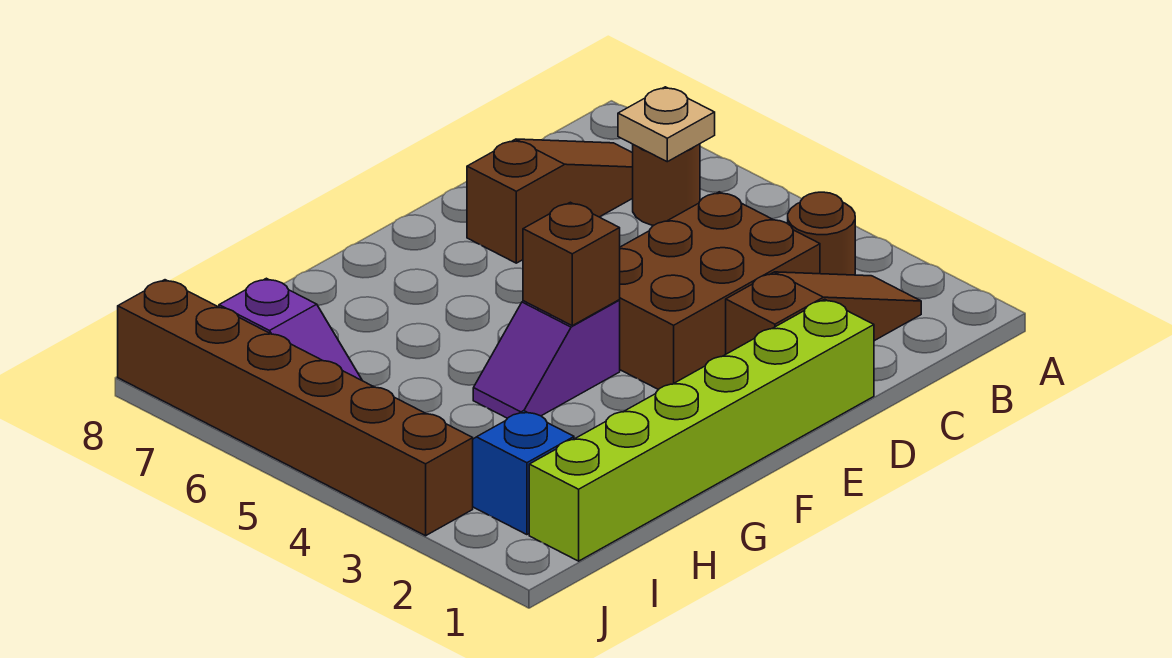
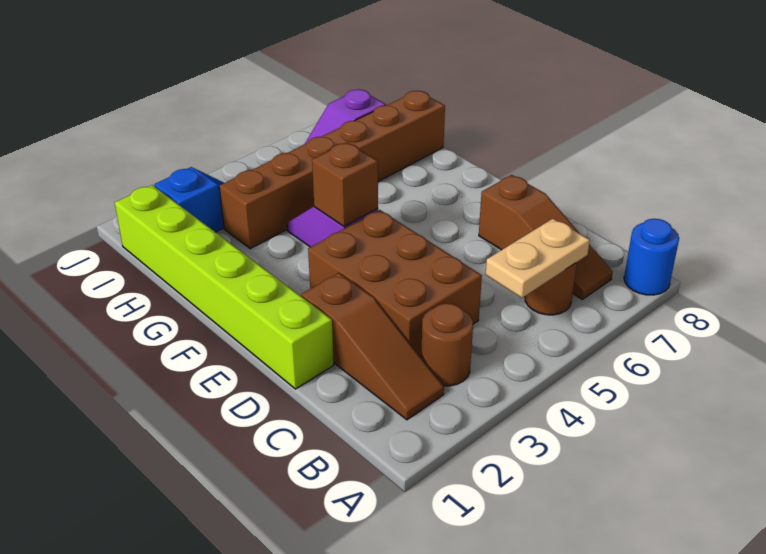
none -> blue 1x1 round brick [624,219,679,295]
tan 1x1 plate [618,87,715,162] -> tan 1x2 plate [485,219,590,298]
brown 1x6 brick [118,280,473,536] -> brown 1x6 brick moved to [219,91,445,249]

